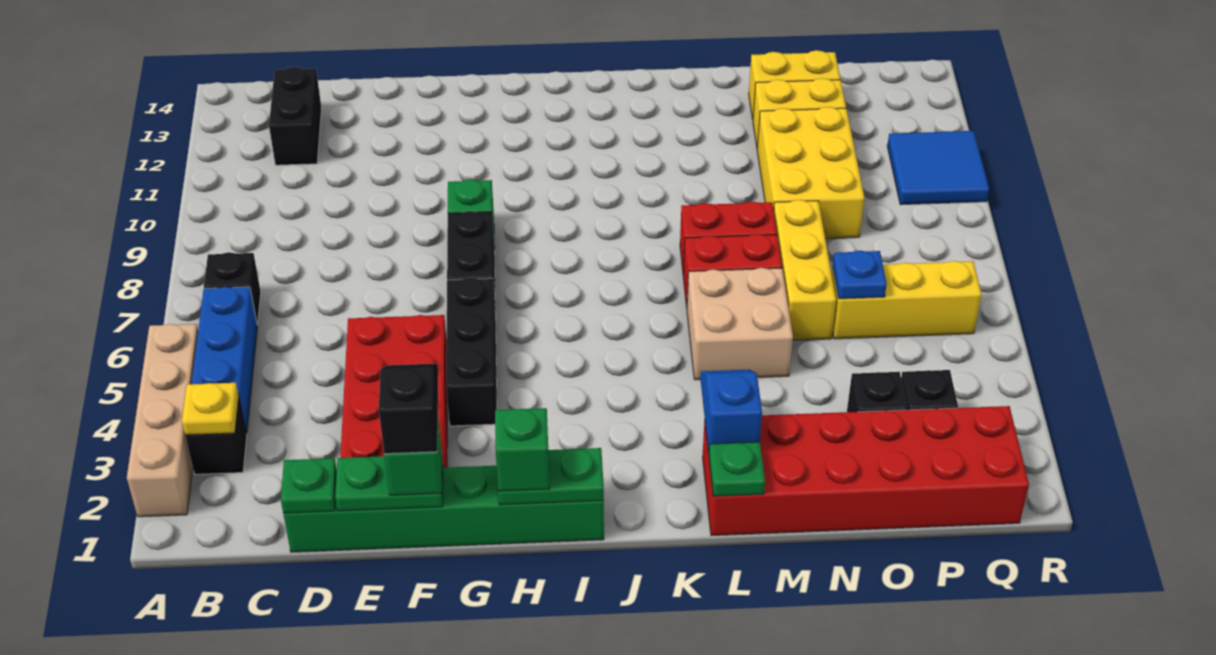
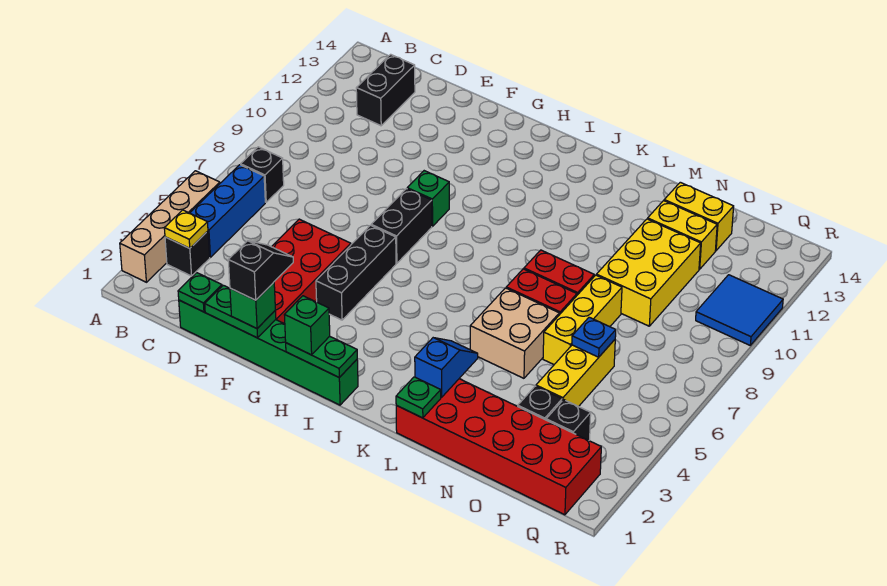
yellow 1x3 brick [832,261,982,339] -> yellow 1x3 brick turned to [536,340,615,407]

